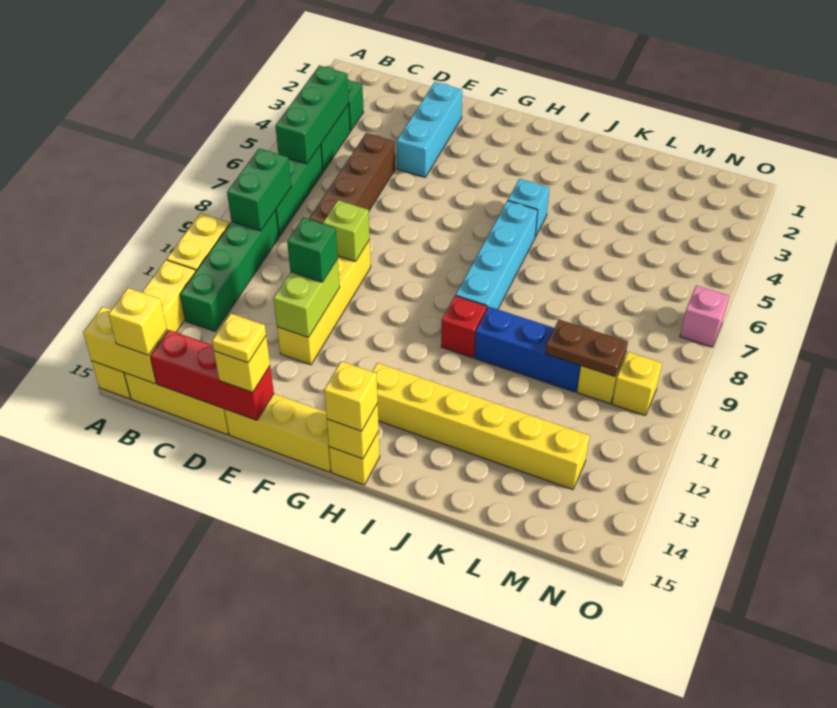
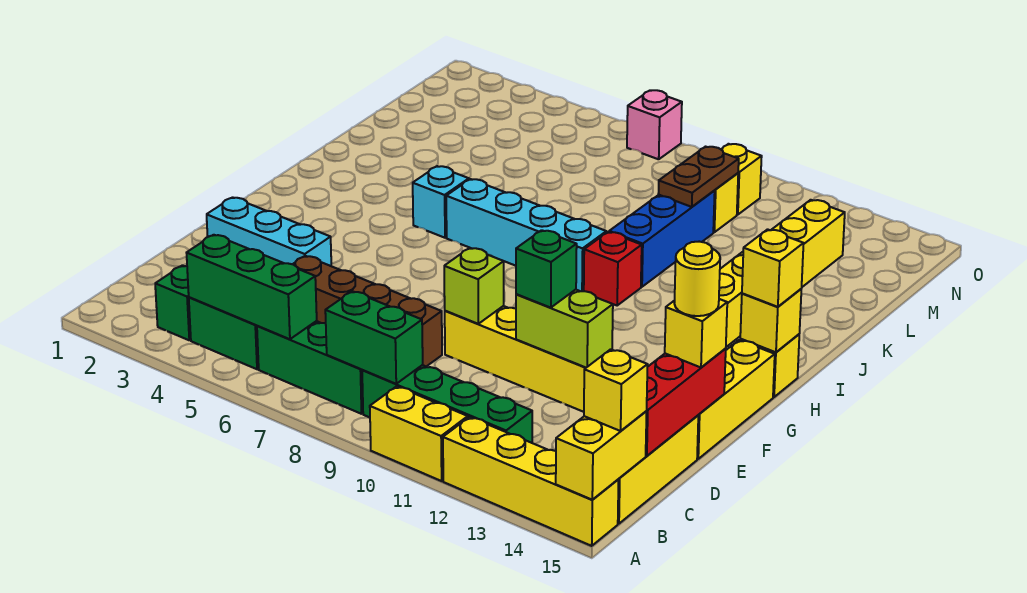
yellow 1x1 plate [212,313,266,363] -> yellow 1x1 round brick [674,242,720,316]

